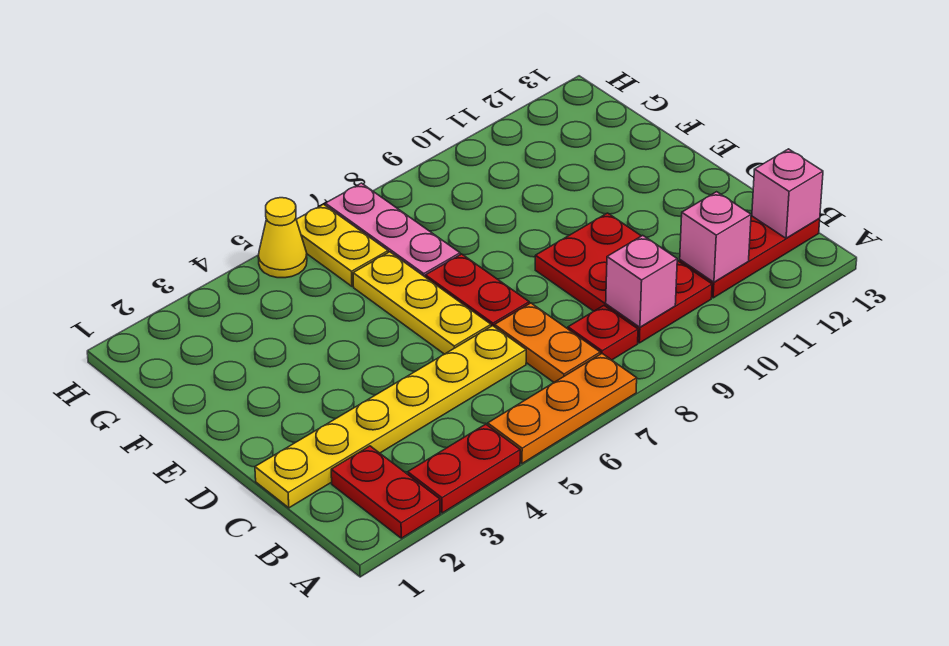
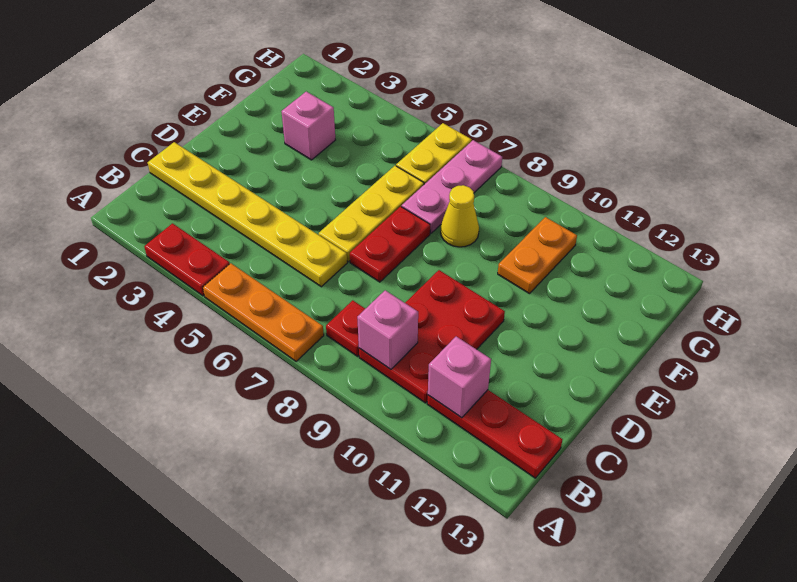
red 1x2 plate [331,446,440,538] -> none
orange 1x2 plate [495,303,600,382] -> orange 1x2 plate moved to [498,217,577,294]
pink 1x1 brick [752,149,823,238] -> pink 1x1 brick moved to [281,92,335,160]
yellow 1x1 cone [258,198,307,278] -> yellow 1x1 cone moved to [441,185,479,247]

